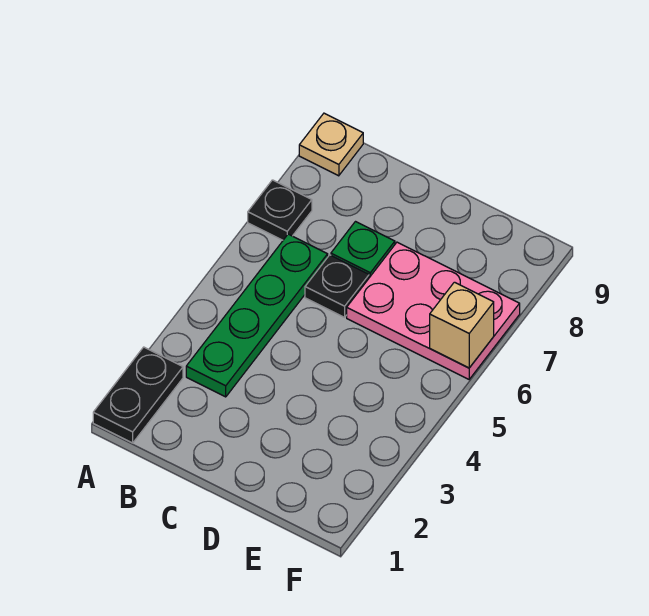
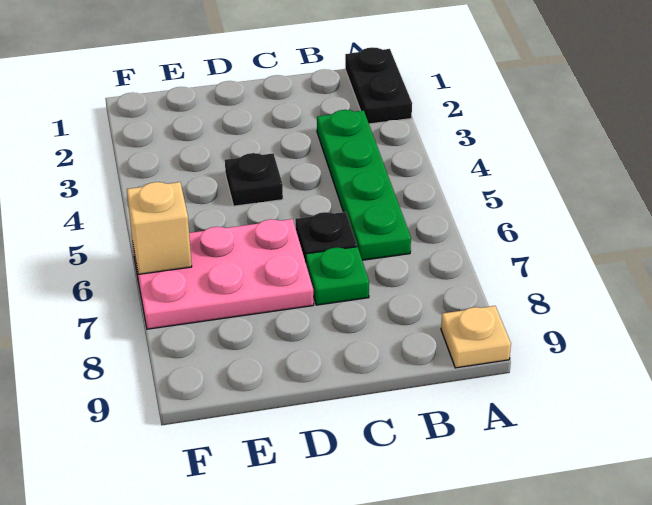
black 1x1 plate [248,180,312,240] -> black 1x1 plate moved to [225,153,283,206]

